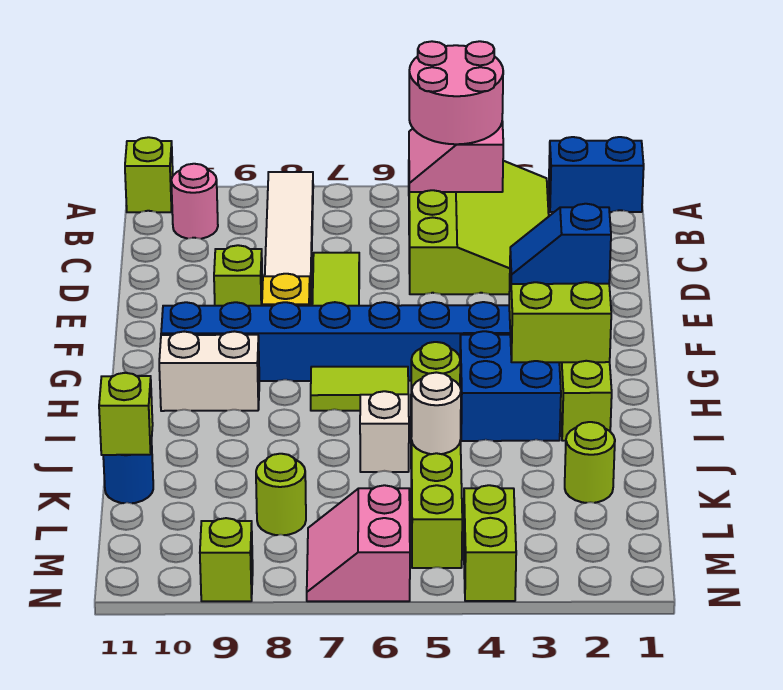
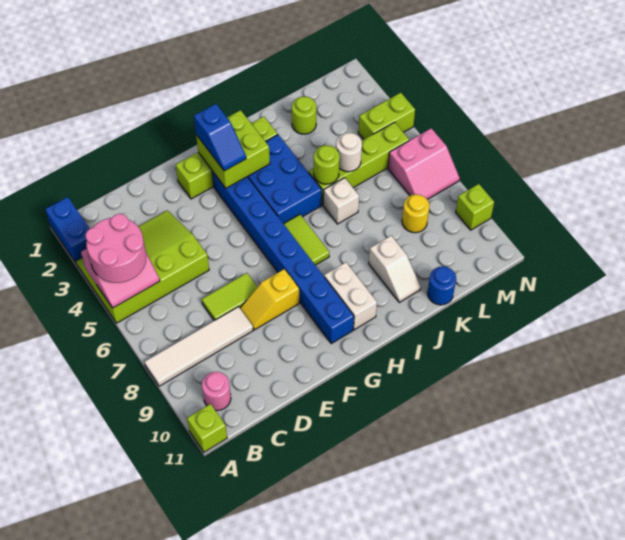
lime 1x1 brick [214,245,262,306] -> none
blue 2x2 brick [460,331,561,441] -> blue 2x3 brick [247,135,322,224]
none -> white 1x2 slope [369,236,421,302]
lime 1x1 brick [99,373,153,455] -> none
lime 1x1 round brick [256,454,306,535] -> yellow 1x1 round brick [402,194,430,233]

